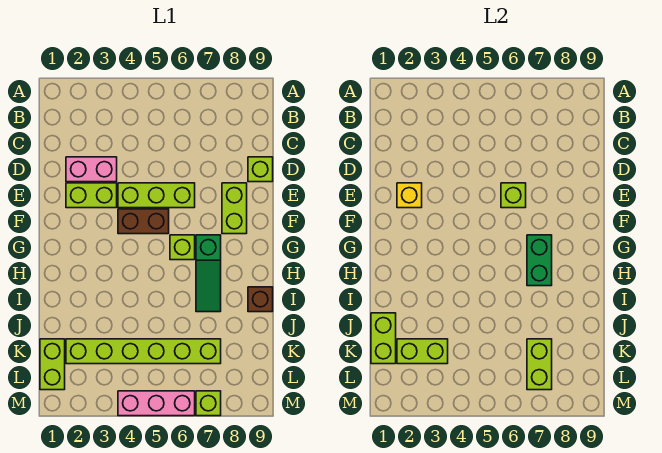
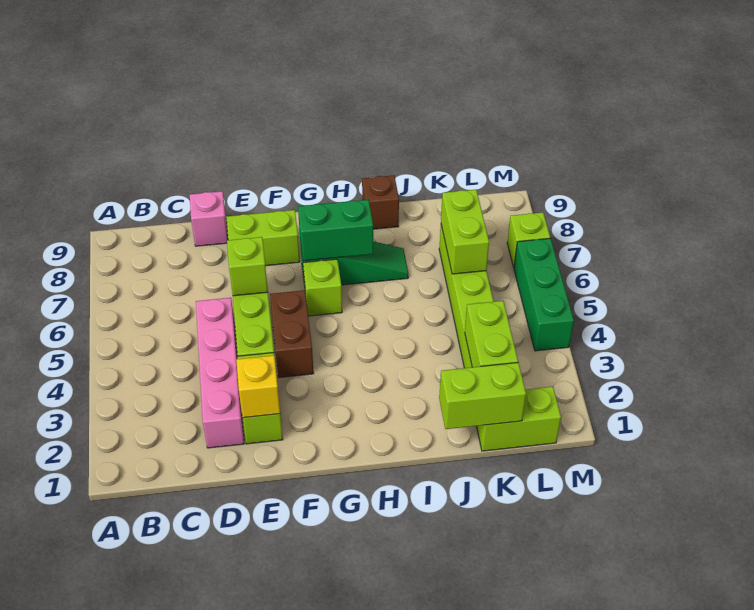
pink 1x2 brick [66,157,117,182] -> pink 1x4 brick [196,298,244,448]
lime 1x1 brick [248,157,273,182] -> pink 1x1 brick [190,191,228,246]
lime 1x2 brick [527,339,552,390] -> lime 1x2 brick turned to [441,190,489,274]
pink 1x3 brick [118,391,195,416] -> green 1x3 brick [514,238,574,351]

